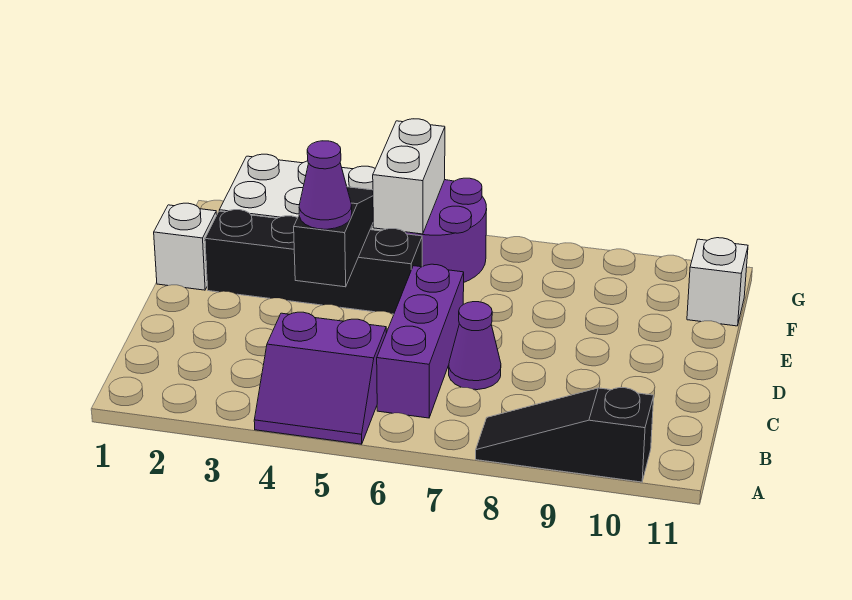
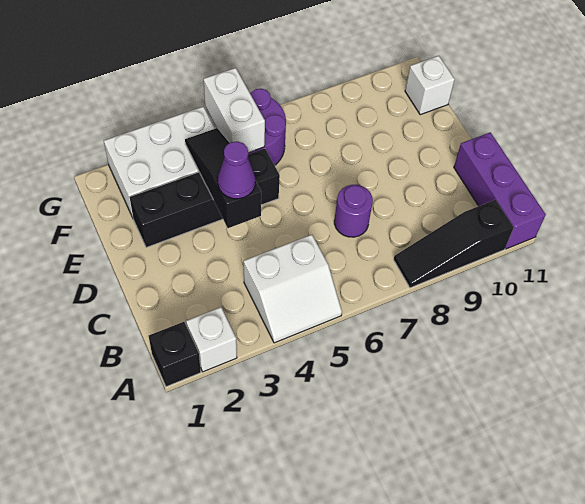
none -> black 1x1 brick [149,322,201,387]
purple 2x2 slope [254,312,386,444] -> white 2x2 slope [244,235,342,343]
purple 1x3 brick [377,264,464,418] -> purple 1x3 brick moved to [454,132,546,249]
purple 1x1 cone [449,302,501,390] -> purple 1x1 round brick [334,185,373,237]
white 1x1 brick [154,203,217,290] -> white 1x1 brick moved to [186,307,237,372]

